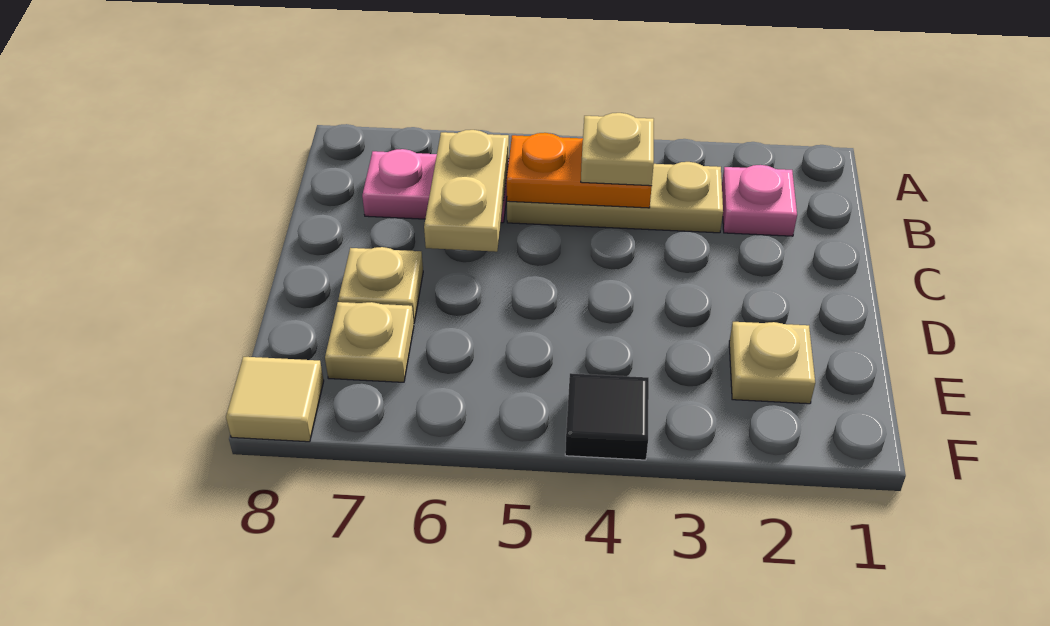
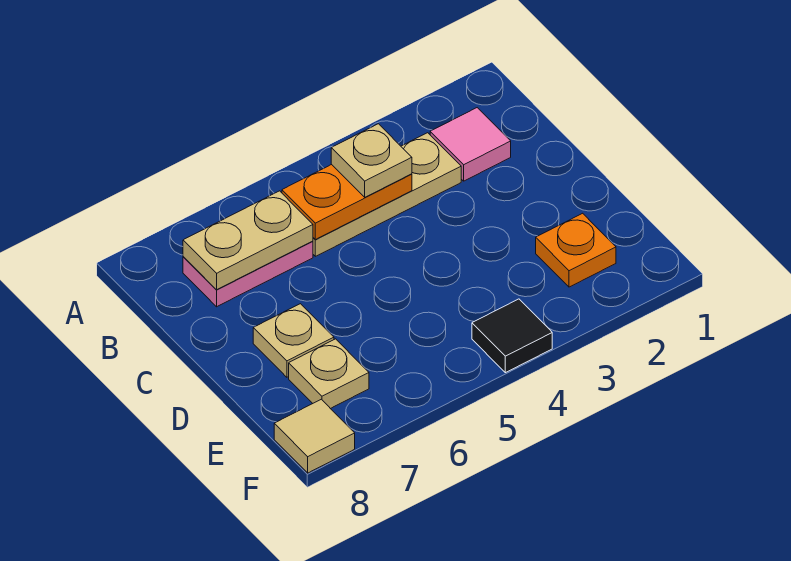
pink 1x1 plate [722,165,797,236] -> pink 1x1 tile [430,108,511,181]
tan 1x2 plate [424,130,509,252] -> tan 1x2 plate turned to [183,191,313,290]
tan 1x1 plate [729,322,815,404] -> orange 1x1 plate [536,213,616,287]

